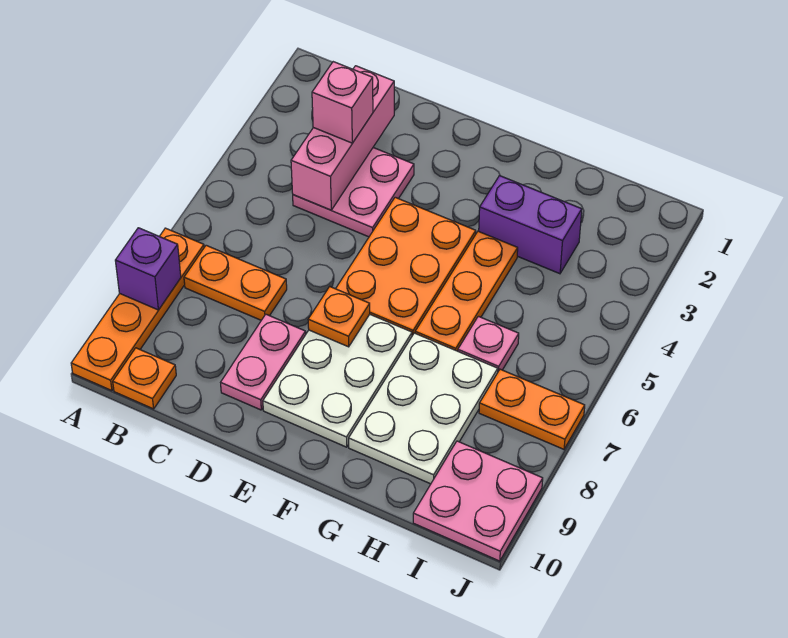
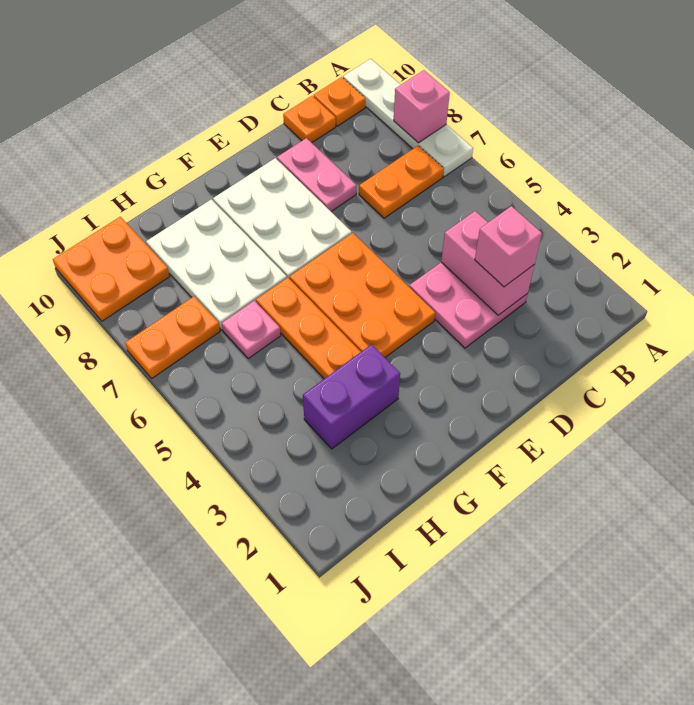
orange 1x4 plate [71,228,204,391] -> white 1x4 plate [343,59,473,177]
purple 1x1 brick [115,228,181,310] -> pink 1x1 brick [394,70,450,143]
pink 1x3 brick [291,66,394,210] -> pink 1x2 brick [441,211,534,315]
orange 1x1 plate [308,287,370,347] -> orange 1x1 plate moved to [283,96,336,143]
pink 2x2 plate [413,441,543,561] -> orange 2x2 plate [53,217,170,321]

